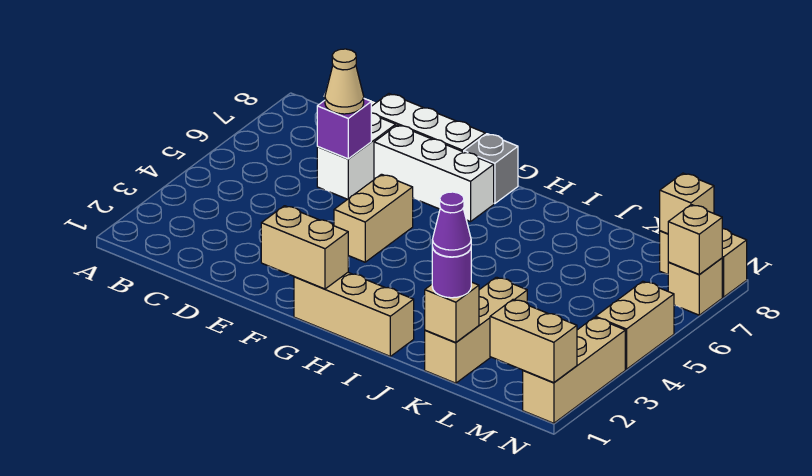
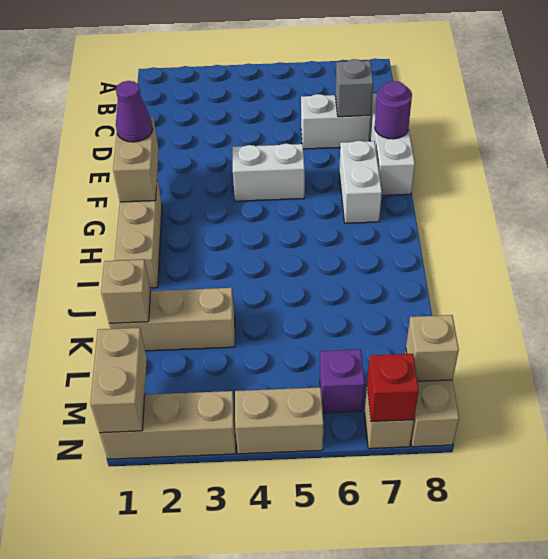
purple 1x1 brick [317,99,371,159] -> purple 1x1 brick moved to [320,349,365,413]
tan 1x1 cone [325,49,364,114] -> none
white 1x3 brick [374,125,494,222] -> white 1x2 brick [339,141,382,223]
tan 1x2 brick [334,174,413,262] -> white 1x2 brick [232,144,305,201]
grey 1x1 brick [464,134,518,204] -> grey 1x1 brick moved to [335,59,373,117]
purple 1x1 round brick [432,247,471,298] -> purple 1x1 round brick moved to [375,81,412,139]
purple 1x1 cone [432,192,471,257] -> purple 1x1 cone moved to [116,81,153,142]
tan 1x1 brick [668,205,722,275] -> red 1x1 brick [367,354,419,422]

